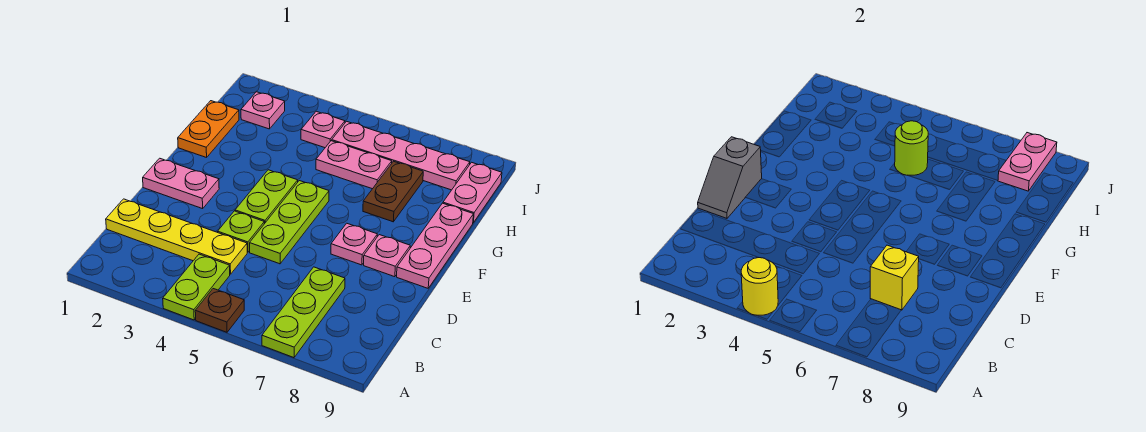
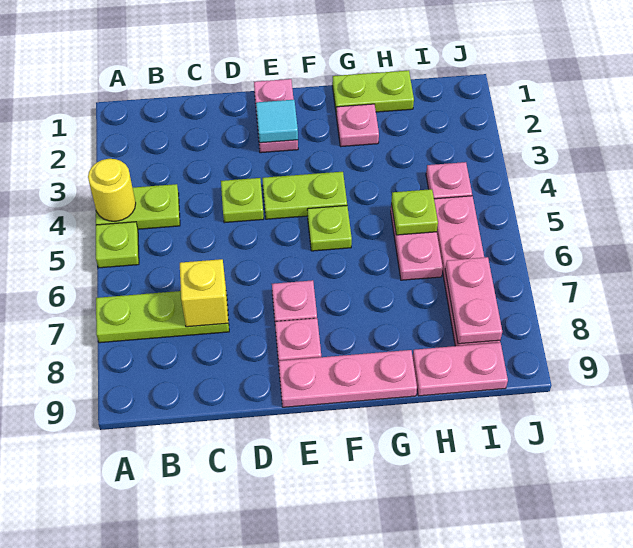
brown 1x1 plate [195,289,244,332] -> lime 1x1 plate [96,222,139,268]
yellow 1x4 plate [106,199,247,274] -> none
grey 1x2 slope [698,137,762,218] -> none
lime 1x3 plate [250,181,329,264] -> lime 1x1 plate [307,206,352,251]
none -> cyan 1x1 tile [256,100,298,143]
orange 1x2 plate [178,101,239,158] -> lime 1x2 plate [332,70,414,112]
brown 1x2 plate [363,161,423,222] -> none
lime 1x1 round brick [895,121,928,175] -> lime 1x1 plate [391,189,438,235]
pink 1x1 plate [241,92,285,129] -> pink 1x1 plate moved to [336,104,379,147]
pink 1x2 plate [998,133,1057,191] -> pink 1x2 plate turned to [445,257,502,344]

